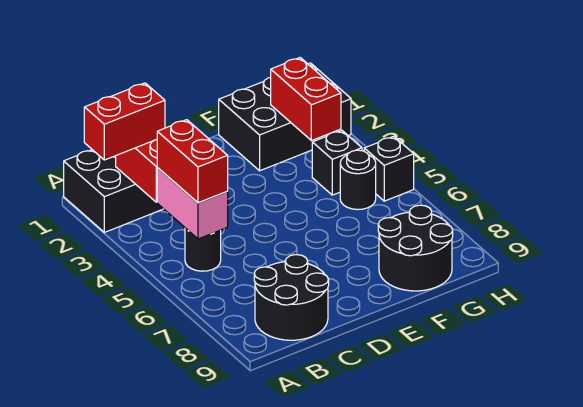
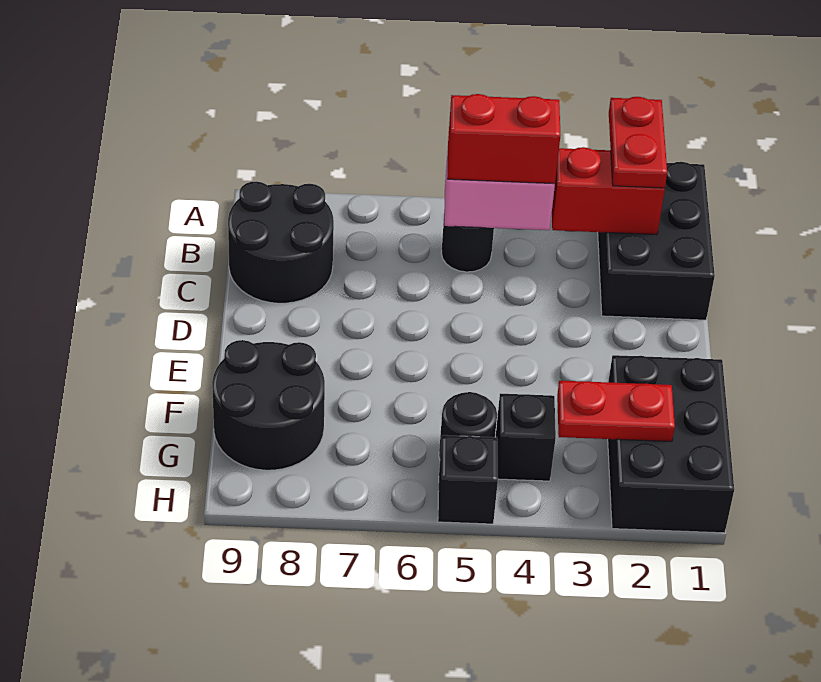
red 1x2 brick [84,83,165,160] -> red 1x2 plate [609,97,667,188]
red 1x2 brick [271,58,341,141] -> red 1x2 plate [557,381,675,442]

